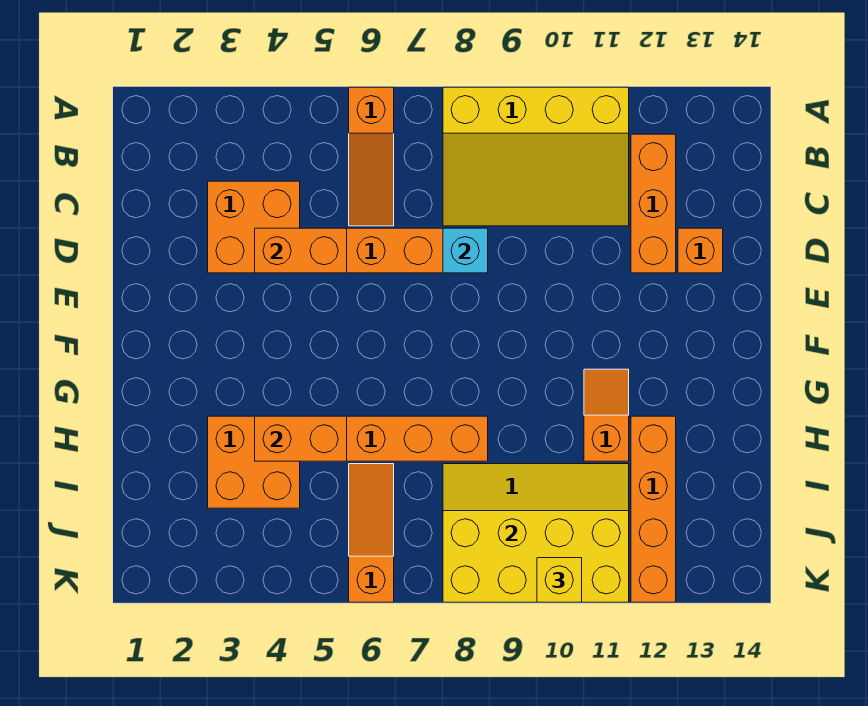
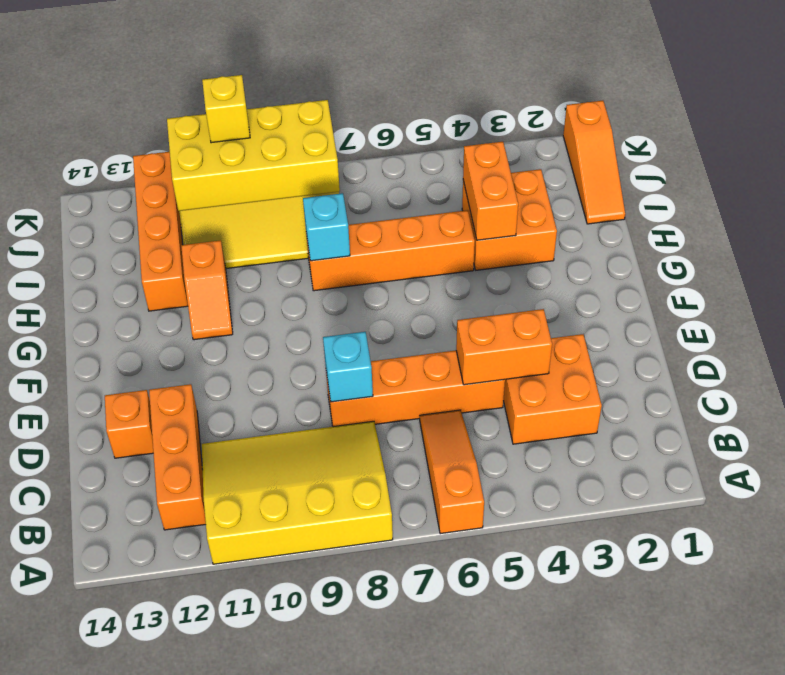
orange 1x2 brick [255,416,347,461] -> orange 1x2 brick turned to [463,142,518,240]
none -> cyan 1x1 brick [303,193,350,261]
orange 1x3 slope [349,464,394,602] -> orange 1x3 slope moved to [563,101,625,224]

